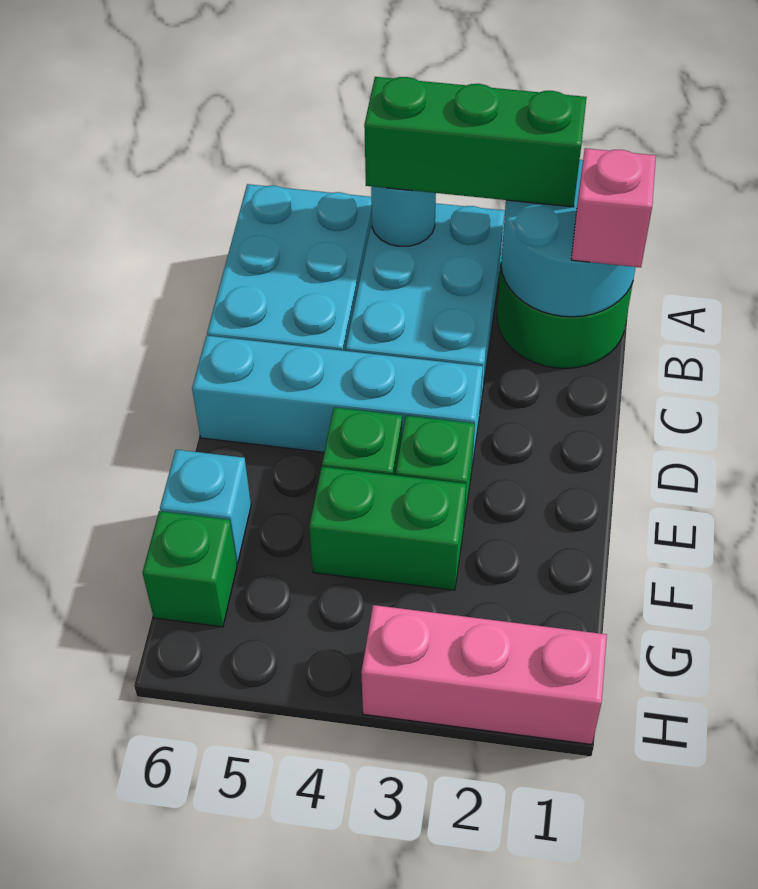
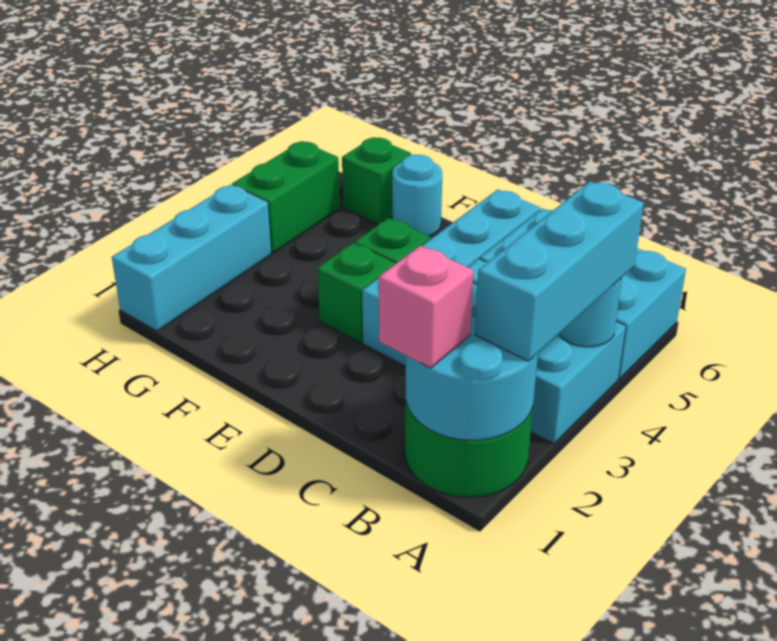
green 1x3 brick [364,77,587,207] -> cyan 1x3 brick [475,181,644,361]
green 1x2 brick [309,467,466,590] -> green 1x2 brick moved to [232,141,340,253]
cyan 1x1 brick [160,450,251,563] -> cyan 1x1 round brick [392,155,442,236]
pink 1x3 brick [361,605,607,745] -> cyan 1x3 brick [112,185,271,331]

